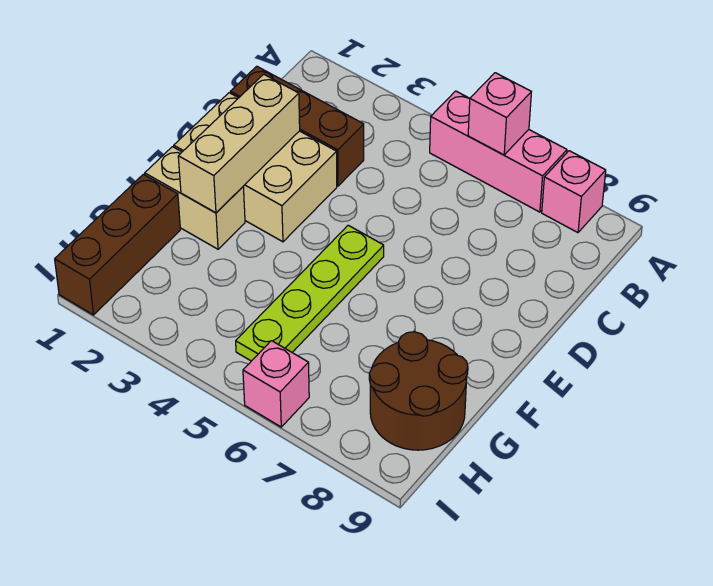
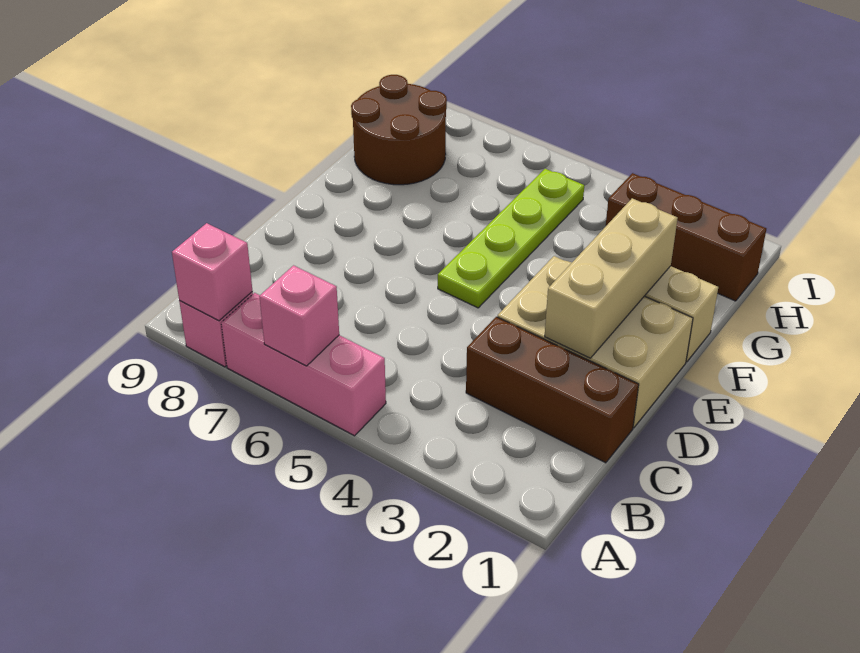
brown 1x3 brick [55,174,180,315] -> brown 1x3 brick turned to [606,173,766,301]
pink 1x1 brick [243,341,309,427] -> pink 1x1 brick moved to [172,223,252,321]

